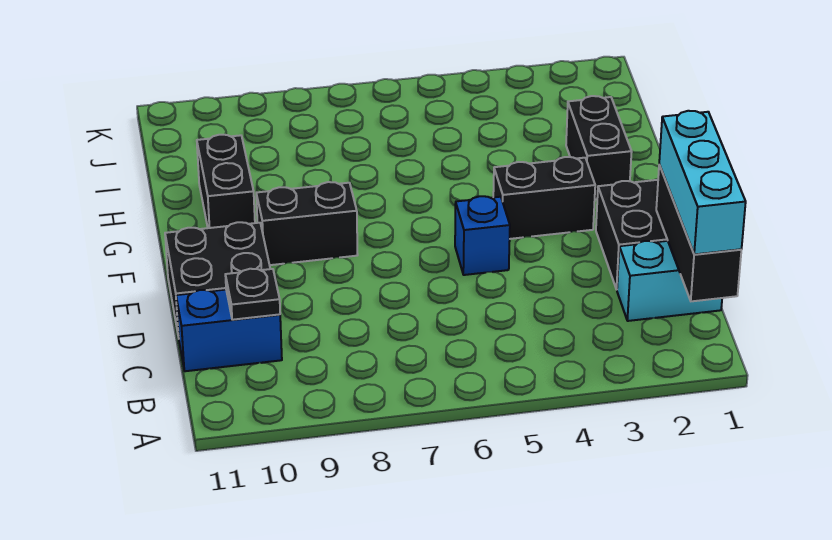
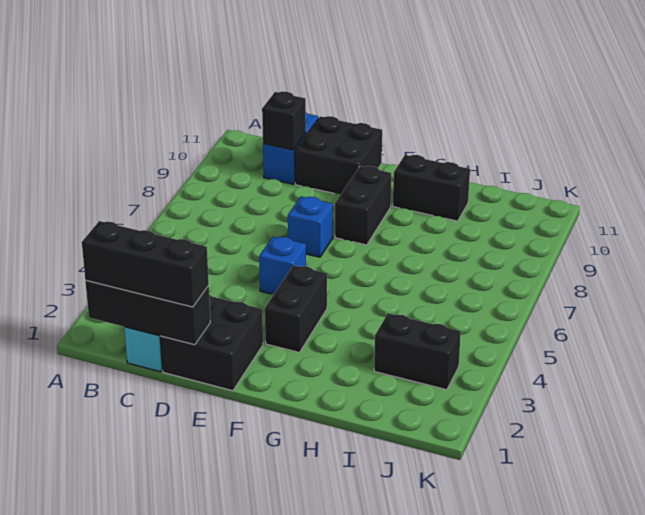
cyan 1x3 brick [659,111,746,254] -> black 1x3 brick [82,221,209,307]
black 1x1 plate [225,269,280,320] -> black 1x1 brick [262,91,306,150]
none -> blue 1x1 brick [288,196,333,257]
black 1x2 brick [566,96,632,199] -> black 1x2 brick moved to [374,313,461,390]

